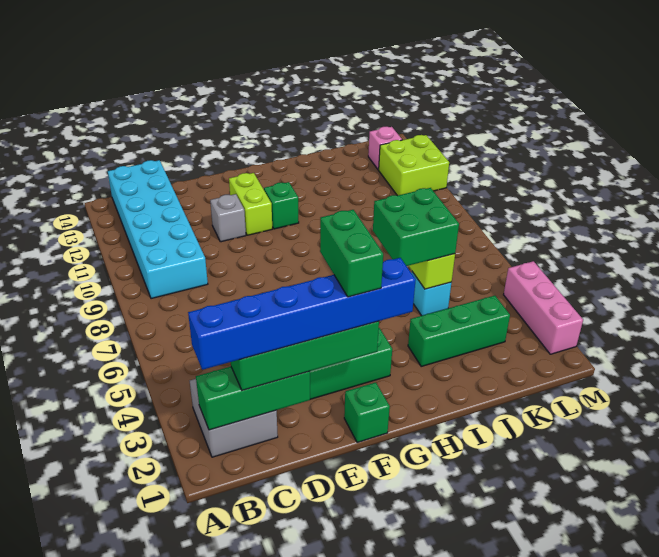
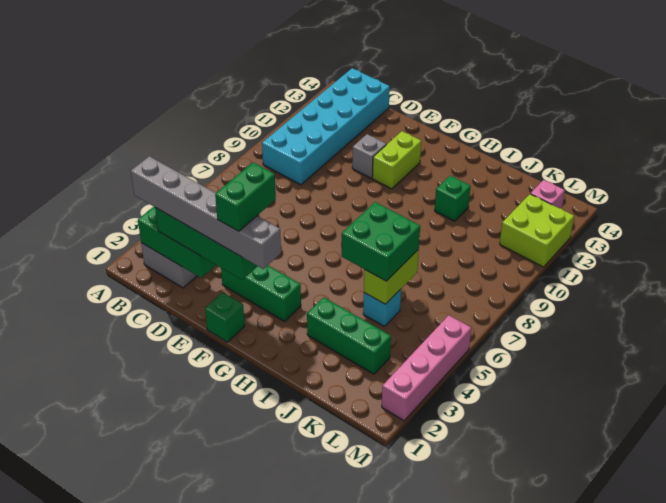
blue 1x6 brick [188,258,416,370] -> grey 1x6 brick [131,156,281,269]
green 1x1 brick [264,182,299,229] -> green 1x1 brick moved to [435,176,471,221]
pink 1x3 brick [504,261,583,354] -> pink 1x4 brick [382,315,471,421]

